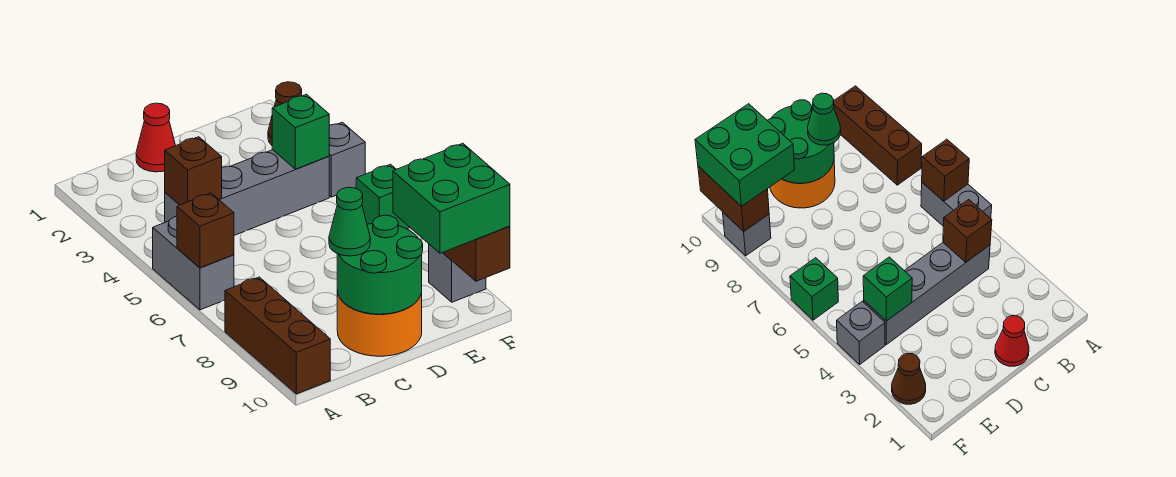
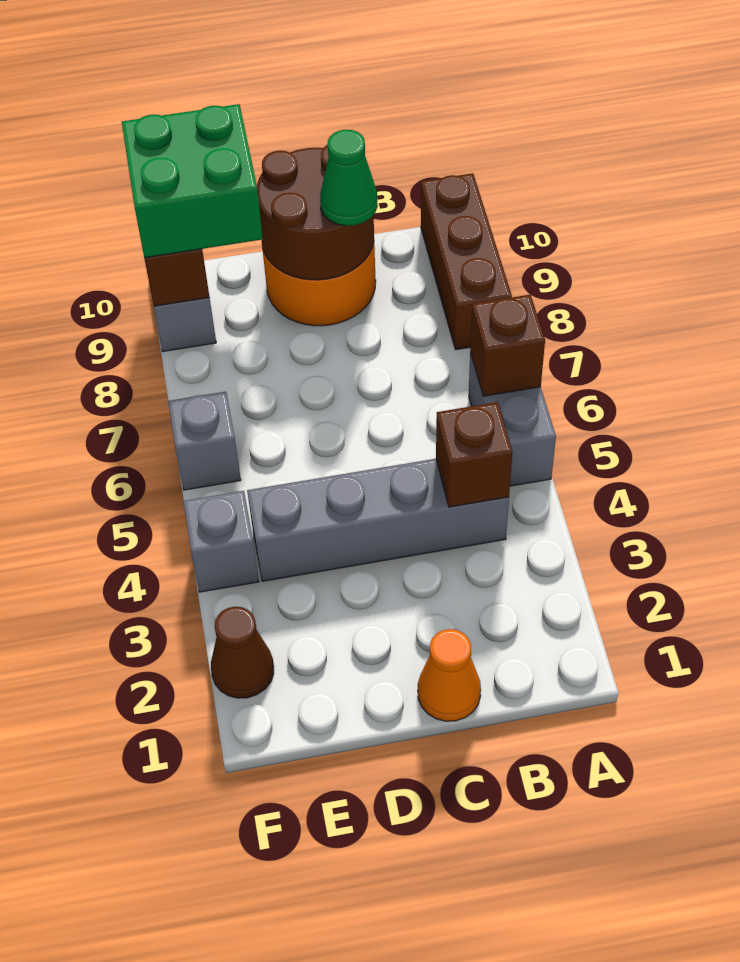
red 1x1 cone [136,103,176,172] -> orange 1x1 cone [418,629,481,721]
green 2x2 round brick [337,215,423,314] -> brown 2x2 round brick [257,145,374,280]
green 1x1 brick [272,94,329,169] -> none
green 1x1 brick [356,164,410,229] -> grey 1x1 brick [168,392,241,490]

